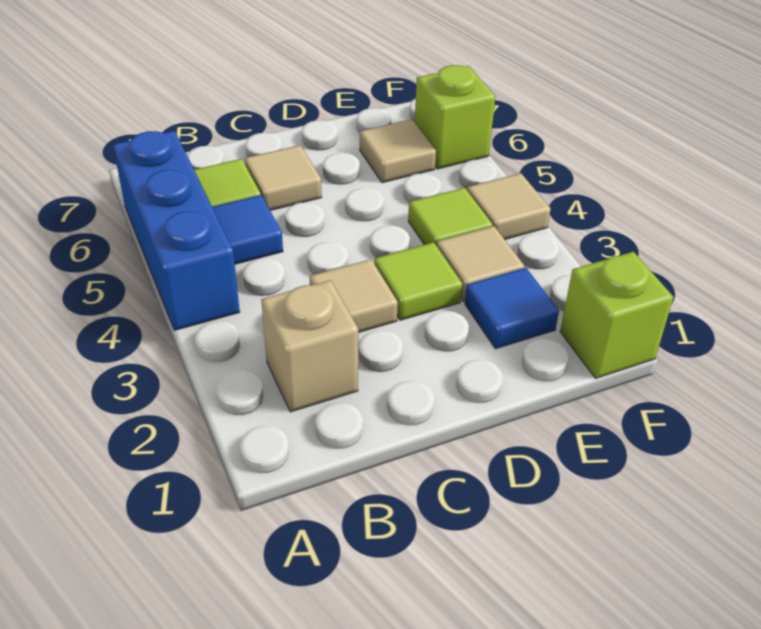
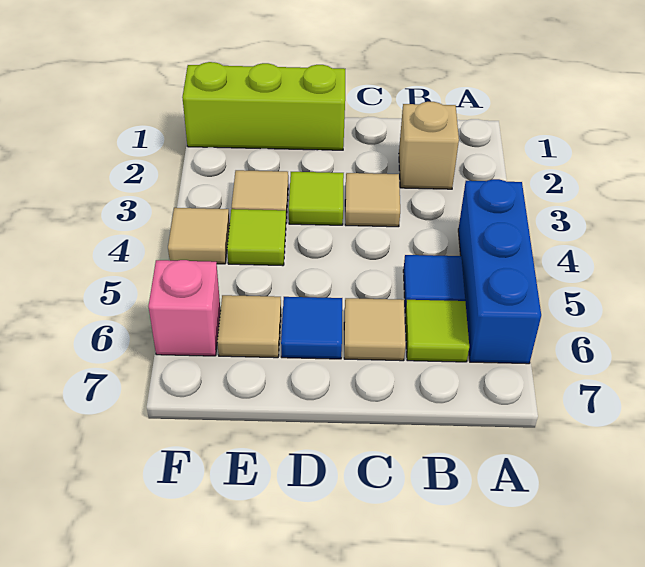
blue 1x1 tile [465,268,559,349] -> blue 1x1 tile moved to [281,297,342,359]
lime 1x1 brick [560,252,673,378] -> lime 1x3 brick [182,62,345,150]
lime 1x1 brick [415,65,495,169] -> pink 1x1 brick [148,260,221,356]

